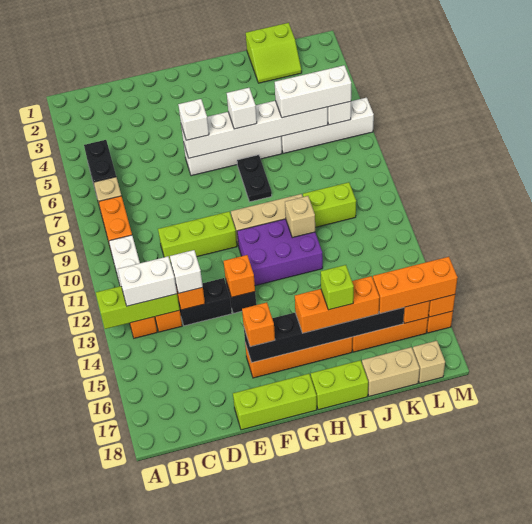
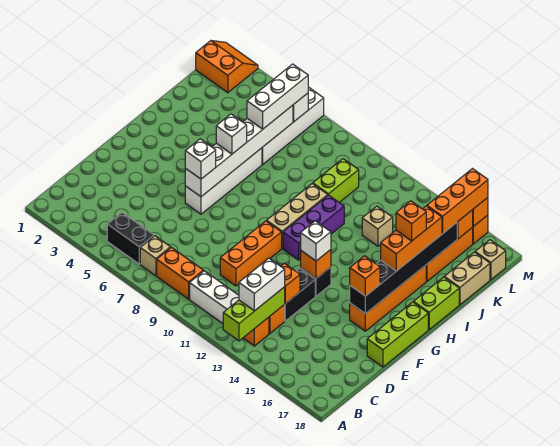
lime 1x3 brick [158,212,237,263] -> orange 1x3 brick [220,221,282,286]
white 1x1 brick [170,250,203,293] -> white 1x1 brick moved to [301,221,331,261]
purple 2x3 brick [237,219,323,286] -> purple 1x3 brick [283,195,344,260]
black 1x2 plate [237,155,272,202] -> none
tan 1x1 brick [285,196,315,238] -> tan 1x1 brick moved to [362,206,393,246]
lime 1x1 brick [321,265,354,310] -> orange 1x1 brick [396,201,426,241]
lime 2x2 slope [246,23,302,83] -> none
none -> orange 2x2 slope [196,41,258,93]

